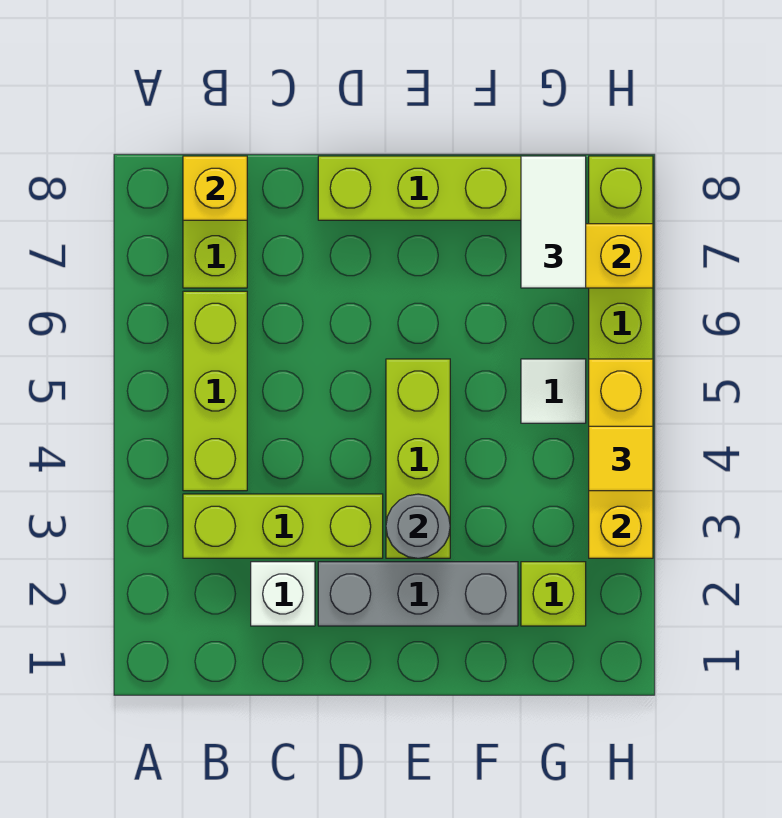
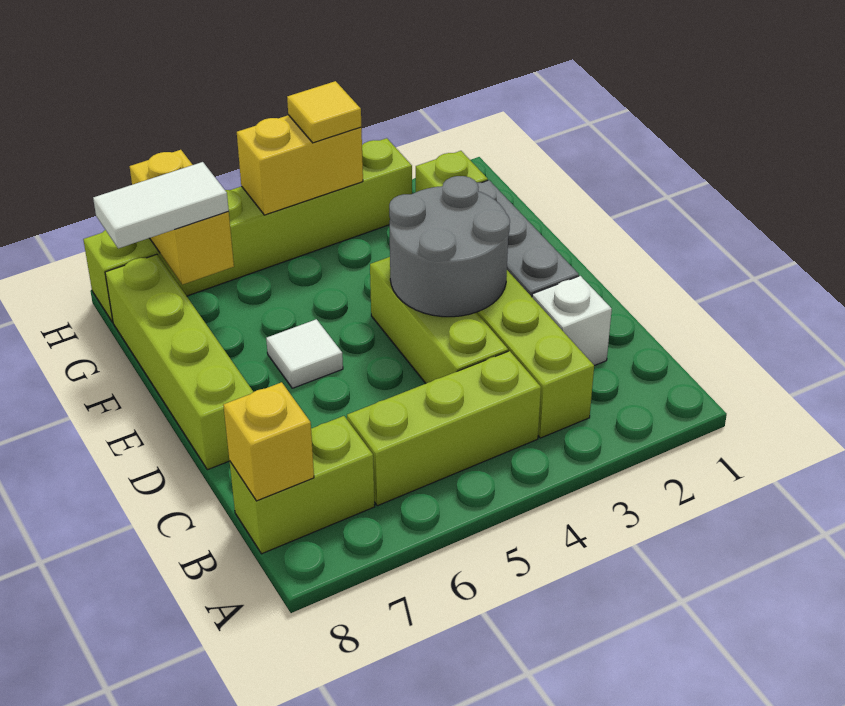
lime 1x3 brick [386,359,450,558] -> lime 1x3 brick turned to [370,257,508,383]
grey 1x1 round brick [386,494,450,558] -> grey 2x2 round brick [389,176,510,317]
white 1x1 tile [521,359,586,423] -> white 1x1 tile moved to [266,319,343,388]
yellow 1x3 brick [589,359,653,558] -> yellow 1x2 brick [237,115,363,215]

